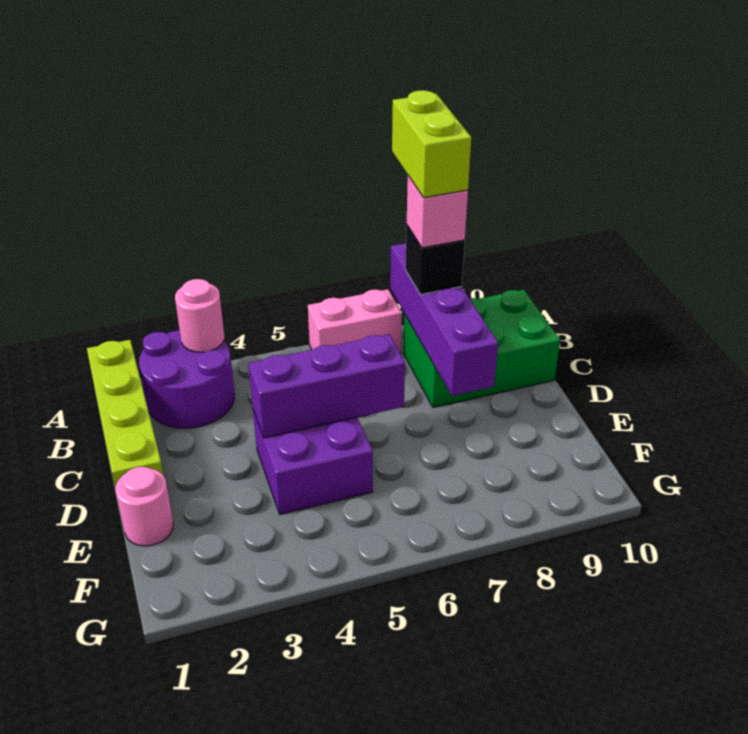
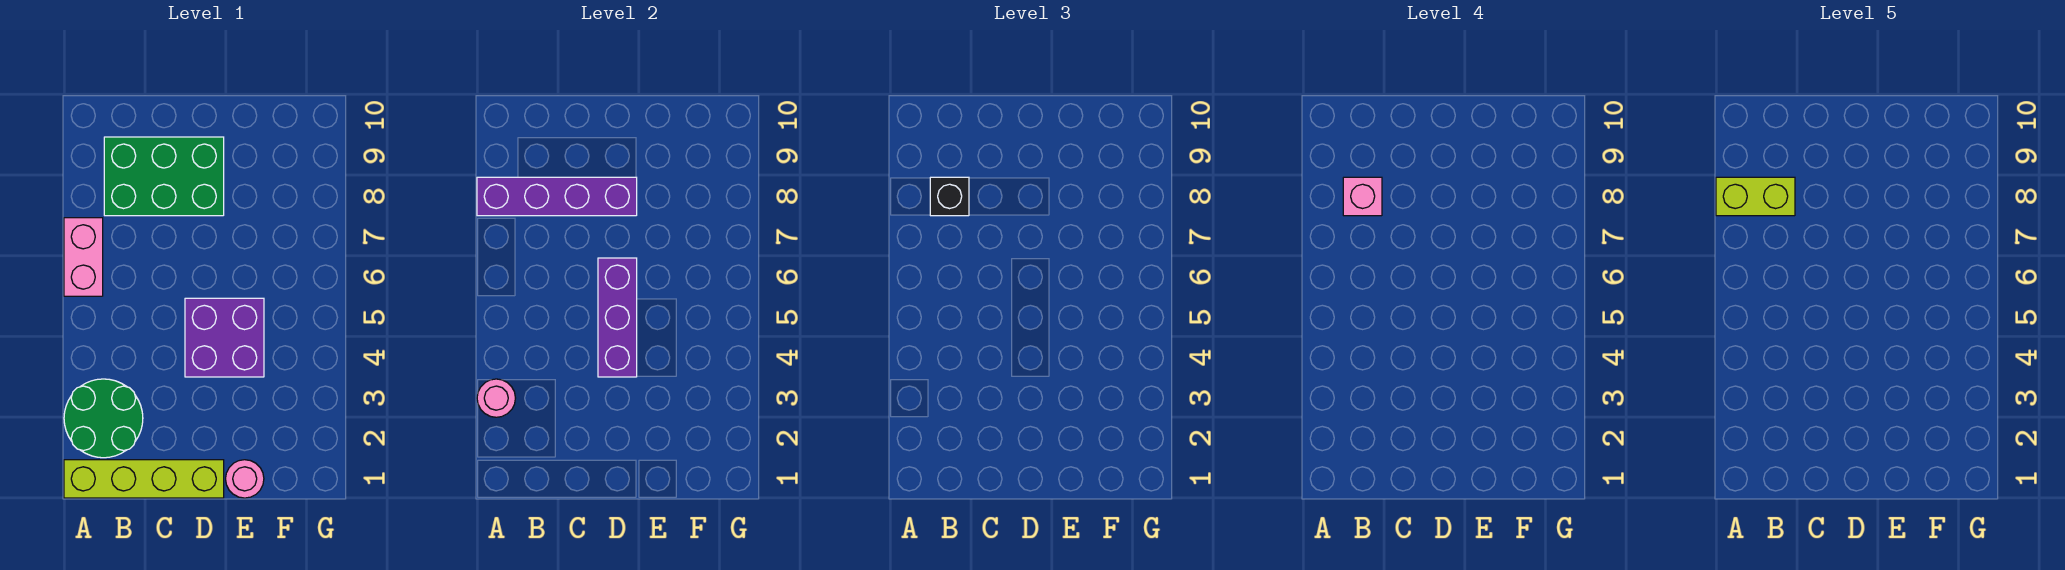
purple 2x2 round brick [139,330,235,428] -> green 2x2 round brick [64,379,143,458]
green 2x3 brick [404,290,560,408] -> green 2x3 brick turned to [104,137,224,216]

